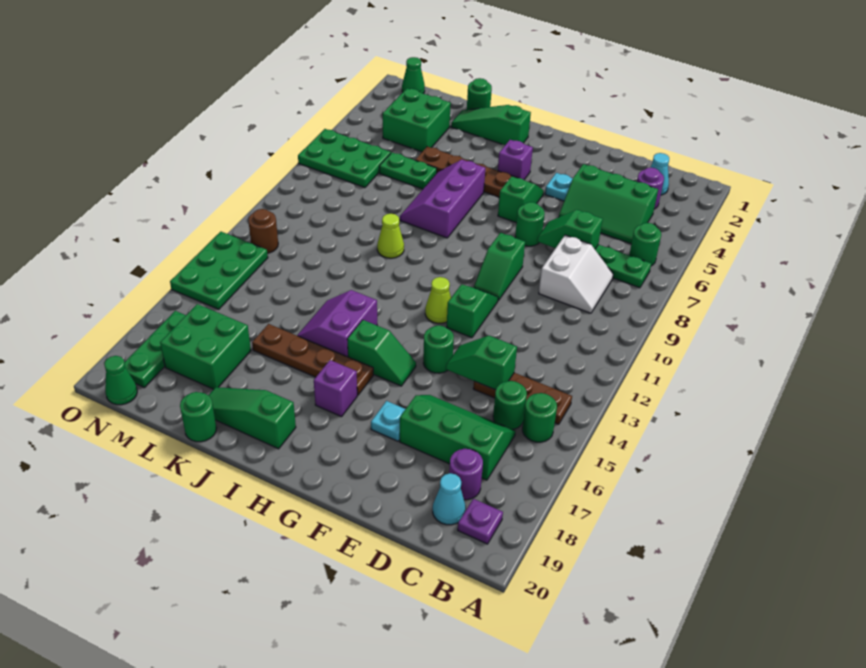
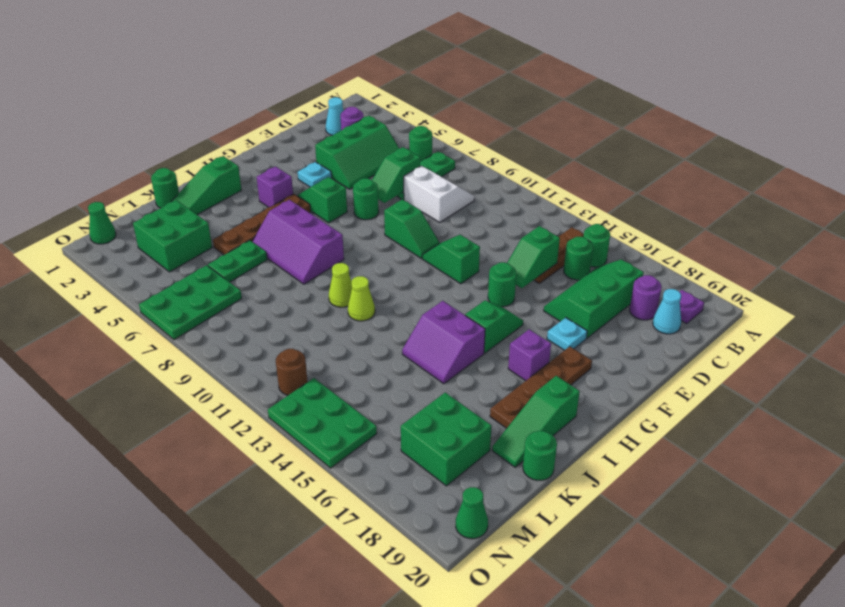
lime 1x1 cone [425,277,451,323] -> lime 1x1 cone moved to [348,276,375,321]
brown 1x4 plate [252,324,373,395] -> brown 1x4 plate moved to [490,346,592,428]
green 1x3 plate [124,311,186,388] -> none

